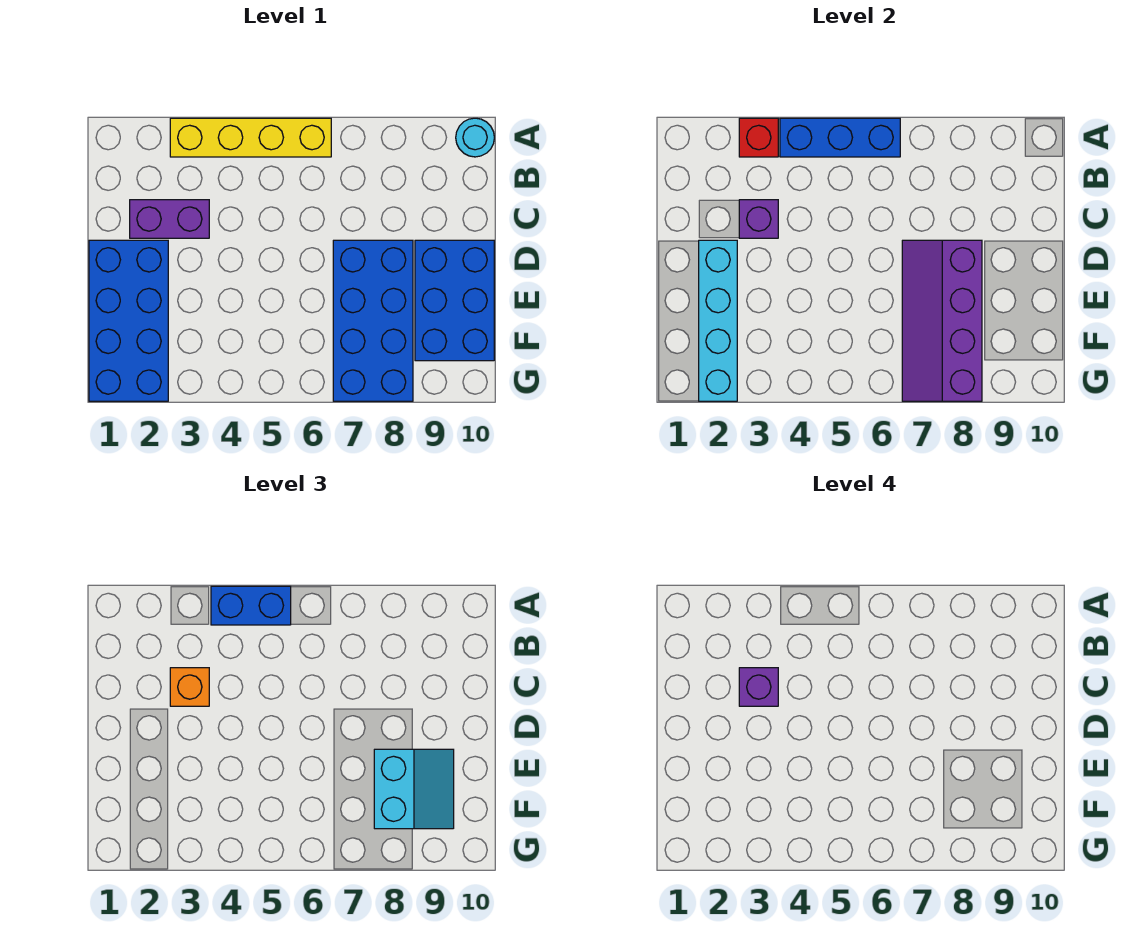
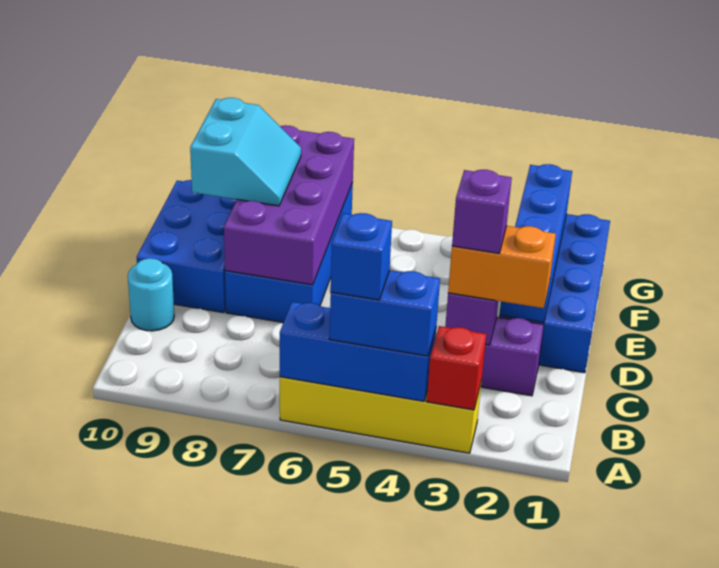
none -> blue 1x1 brick [331,213,392,300]
cyan 1x1 round brick [456,118,494,157] -> cyan 1x1 round brick moved to [128,258,174,331]
orange 1x1 brick [170,668,209,706] -> orange 1x2 brick [448,226,556,308]
cyan 1x4 brick [699,240,737,401] -> blue 1x4 brick [499,164,572,322]
purple 2x4 slope [902,240,982,401] -> purple 2x4 brick [224,125,354,285]
cyan 2x2 slope [374,749,454,829] -> cyan 2x2 slope turned to [190,98,301,206]

